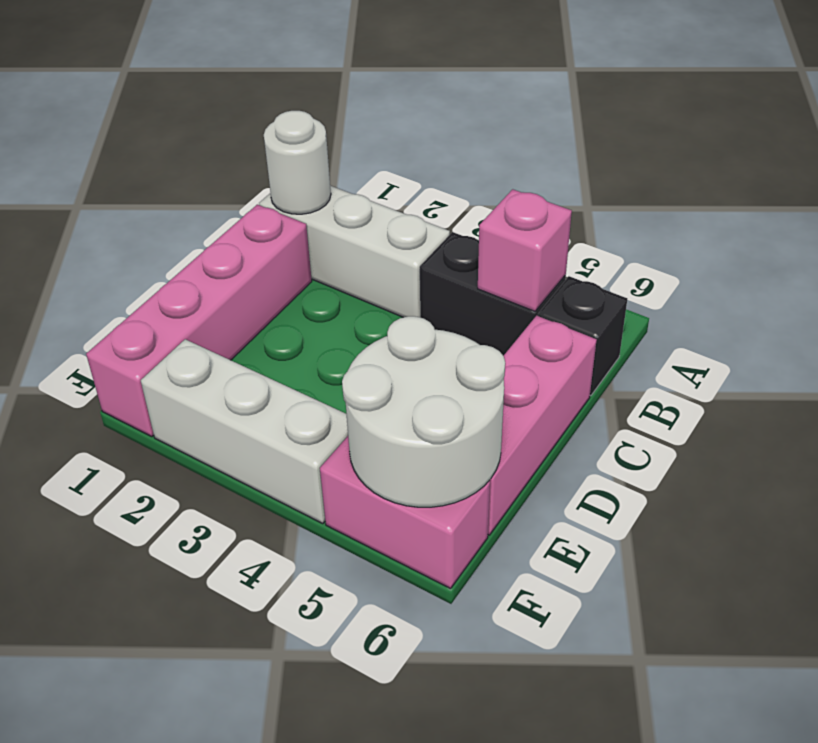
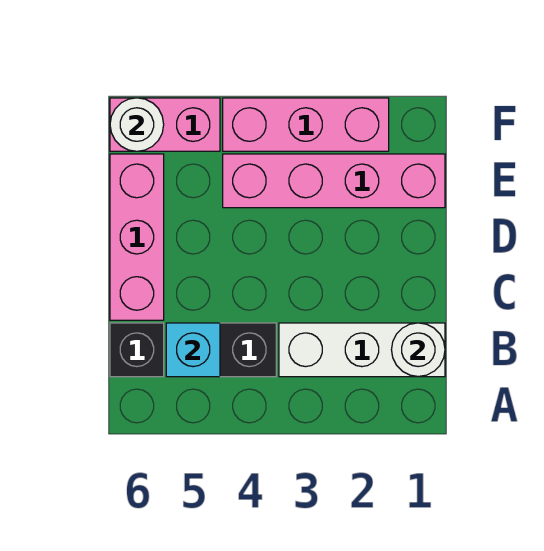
pink 1x1 brick [478,189,572,311] -> cyan 1x1 brick [166,323,220,377]
pink 1x4 brick [86,205,312,437] -> pink 1x4 brick turned to [223,154,445,208]
white 2x2 round brick [342,316,505,507] -> white 1x1 round brick [110,98,164,151]
white 1x3 brick [141,339,348,524] -> pink 1x3 brick [223,98,389,151]

